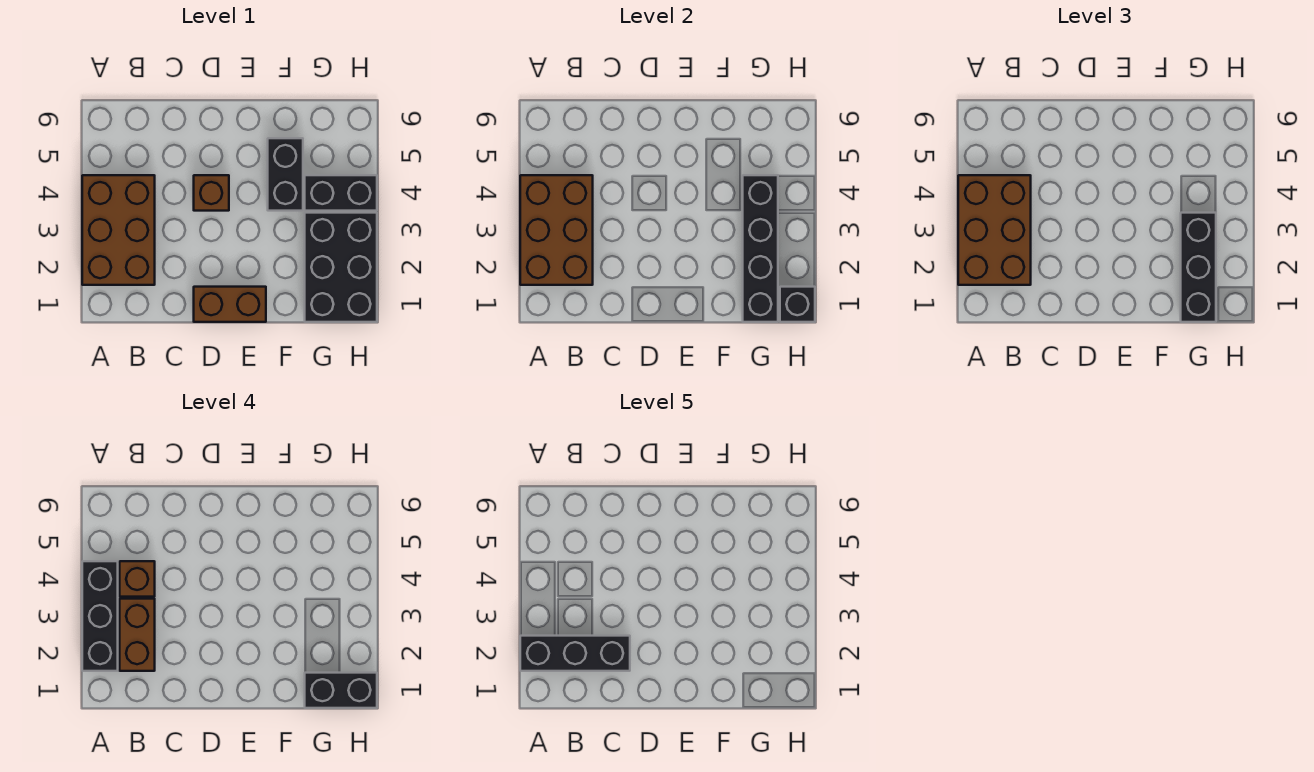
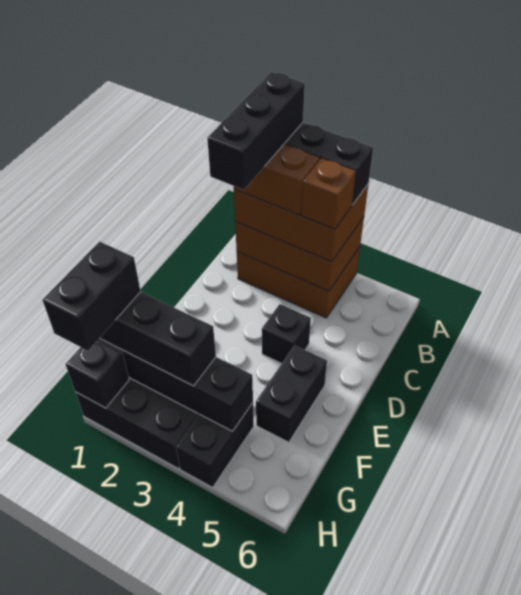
brown 1x2 brick [194,287,266,322] -> none
brown 1x1 brick [194,175,229,211] -> black 1x1 brick [262,304,311,364]
black 1x2 brick [268,138,303,211] -> black 1x2 brick turned to [256,345,327,442]

